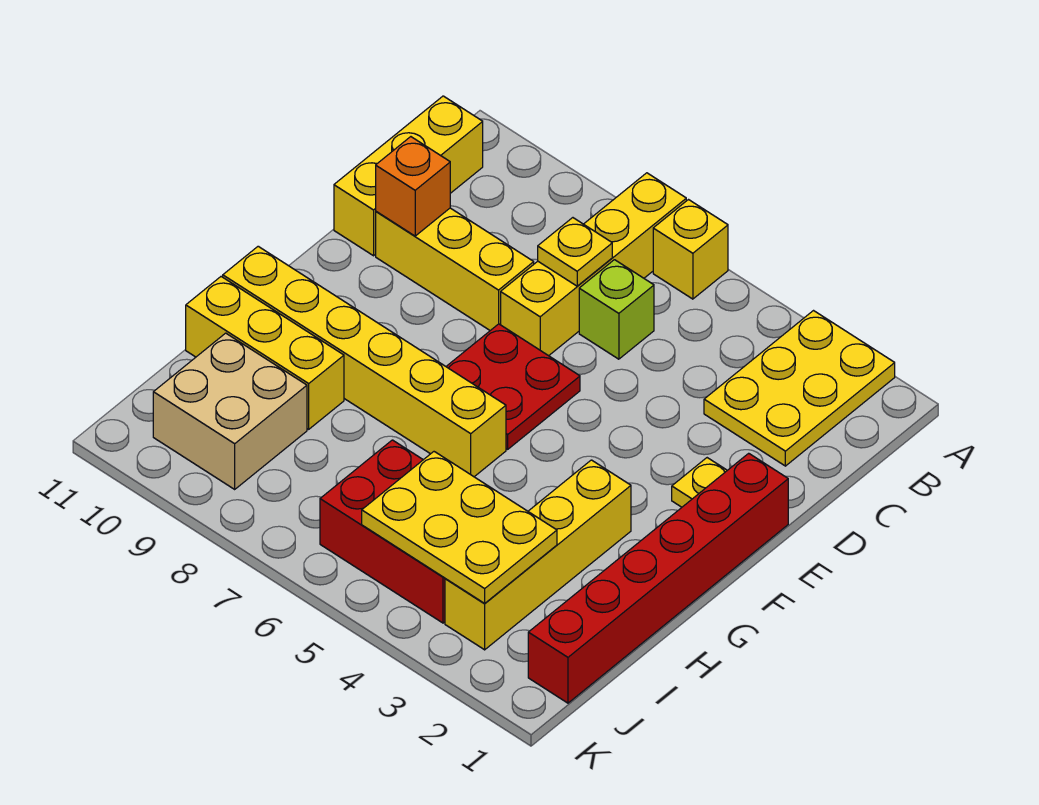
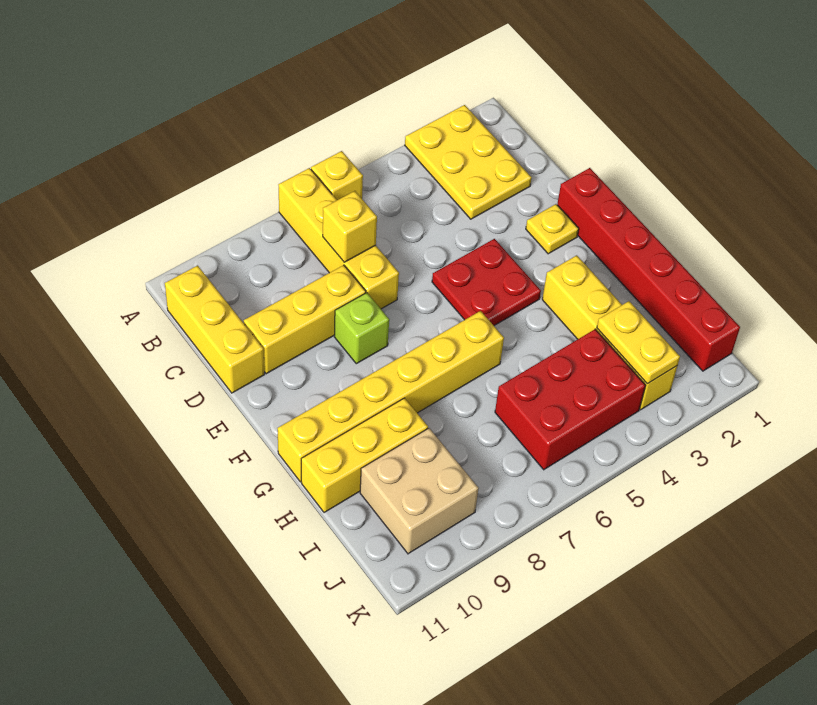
lime 1x1 brick [579,260,654,359] -> lime 1x1 brick moved to [335,293,389,364]
yellow 1x1 plate [538,218,612,286] -> yellow 1x1 brick [323,191,377,262]
orange 1x1 brick [376,137,450,236] -> none
red 2x2 plate [446,324,580,449] -> red 2x2 plate moved to [432,239,541,326]
yellow 2x3 plate [362,452,557,604] -> yellow 1x2 plate [597,301,680,384]

